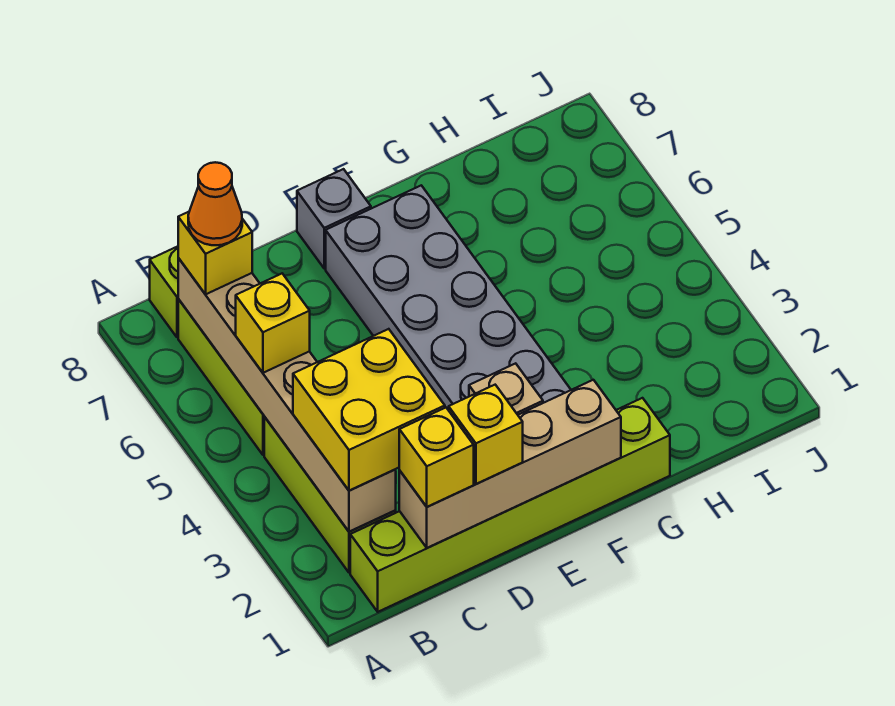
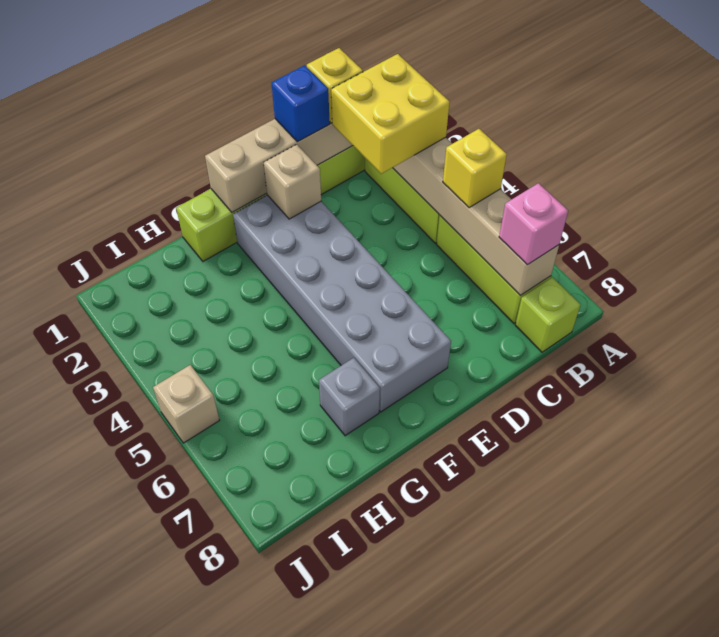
yellow 1x1 brick [178,212,252,294] -> pink 1x1 brick [499,183,568,265]
orange 1x1 cone [188,162,242,245] -> none
yellow 1x1 brick [449,385,523,484] -> blue 1x1 brick [272,65,330,142]
grey 1x1 brick [297,169,371,268] -> grey 1x1 brick moved to [319,358,380,436]
none -> tan 1x1 brick [153,365,220,443]

